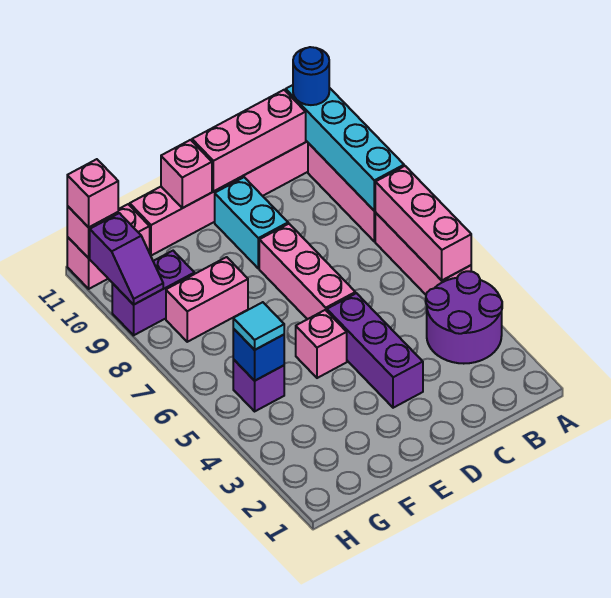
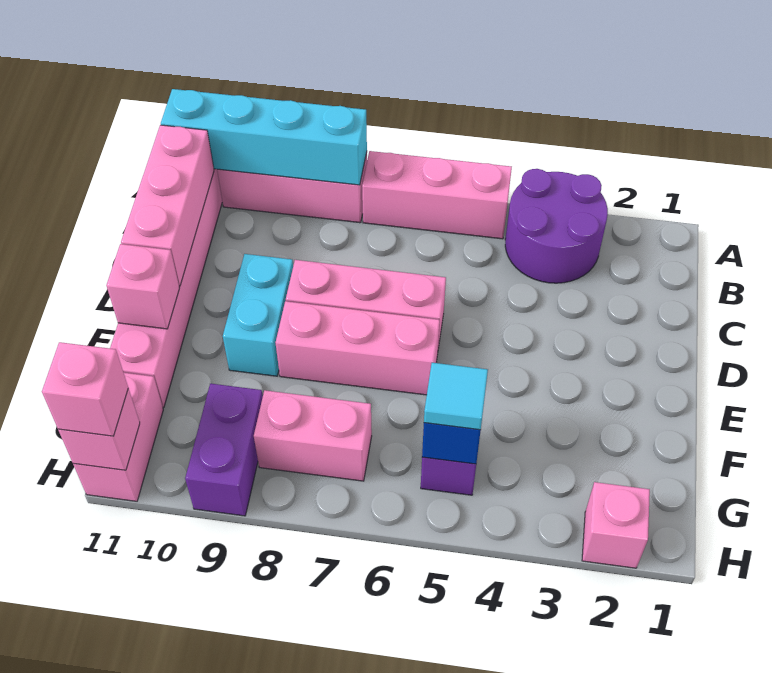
pink 1x3 brick [375,166,471,280] -> pink 1x3 brick moved to [276,301,440,395]
blue 1x1 round brick [293,47,329,105] -> none
purple 1x3 brick [327,293,423,408] -> none
cyan 1x2 brick [215,177,288,269] -> cyan 1x2 brick turned to [223,254,293,376]
pink 1x1 brick [296,310,347,378] -> pink 1x1 brick moved to [582,482,650,568]
pink 1x2 brick [166,257,248,342] -> pink 1x2 brick turned to [254,390,372,481]
purple 1x2 slope [90,213,163,305] -> none

